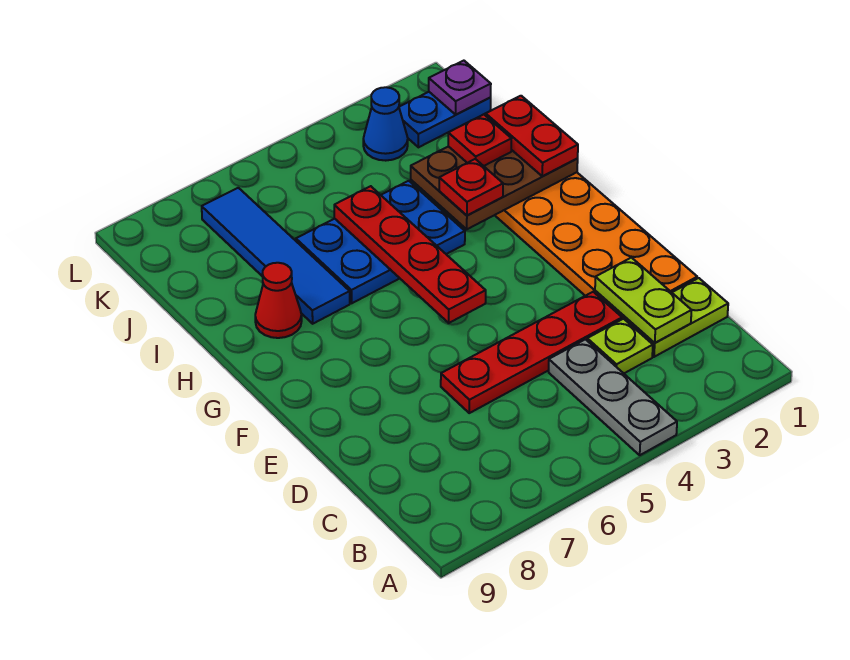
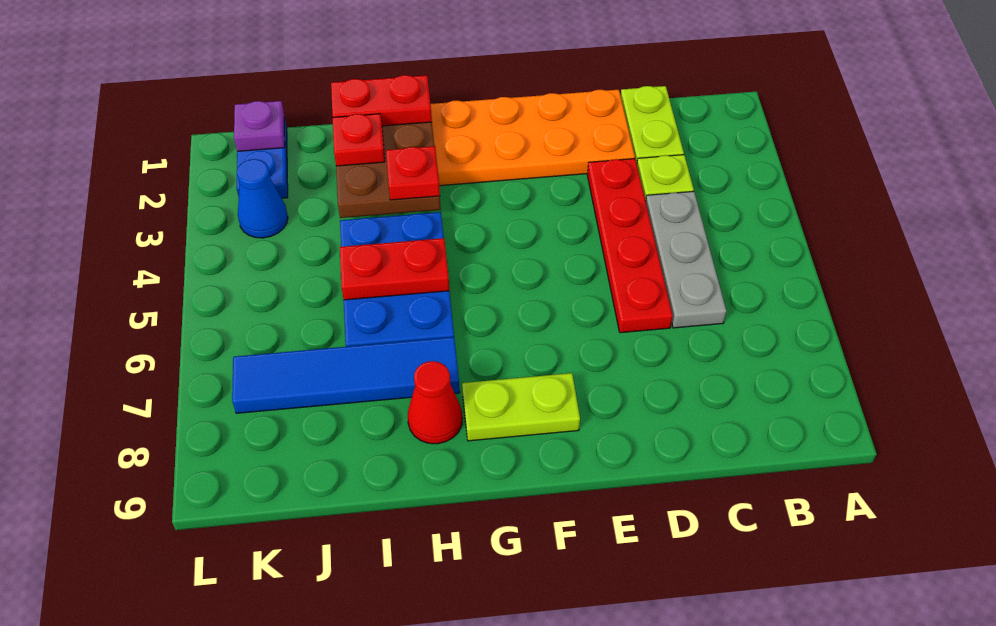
grey 1x3 plate [549,339,677,455] -> grey 1x3 plate turned to [646,191,727,328]
lime 1x2 plate [595,258,692,343] -> lime 1x2 plate moved to [462,373,580,441]
red 1x4 plate [334,186,486,323] -> red 1x2 plate [340,238,449,300]

